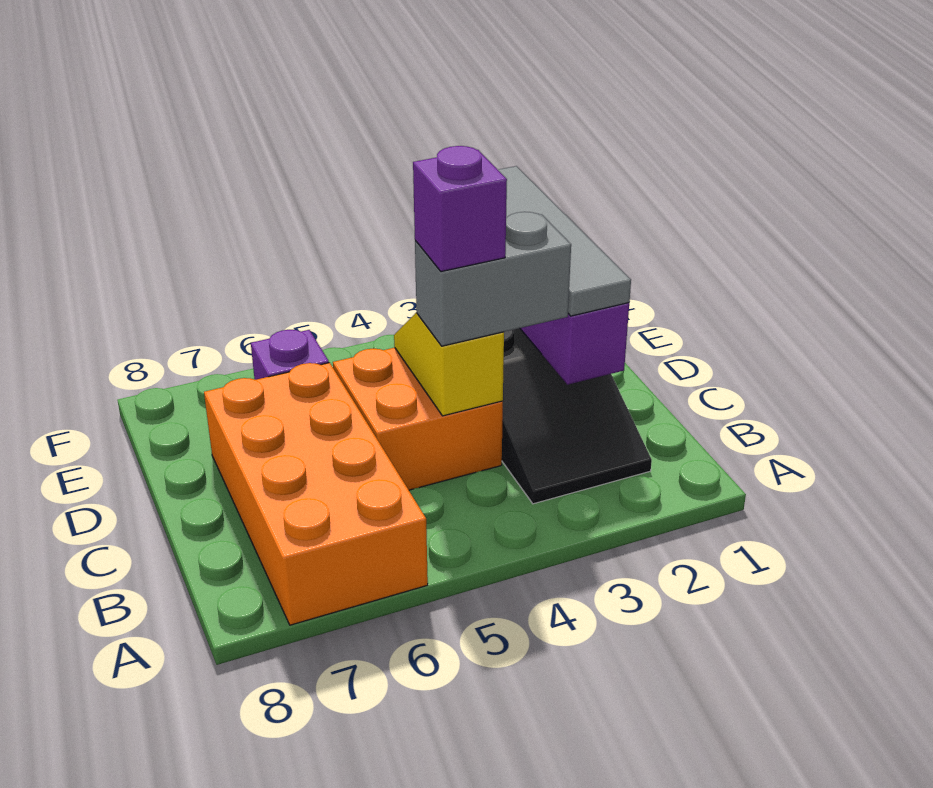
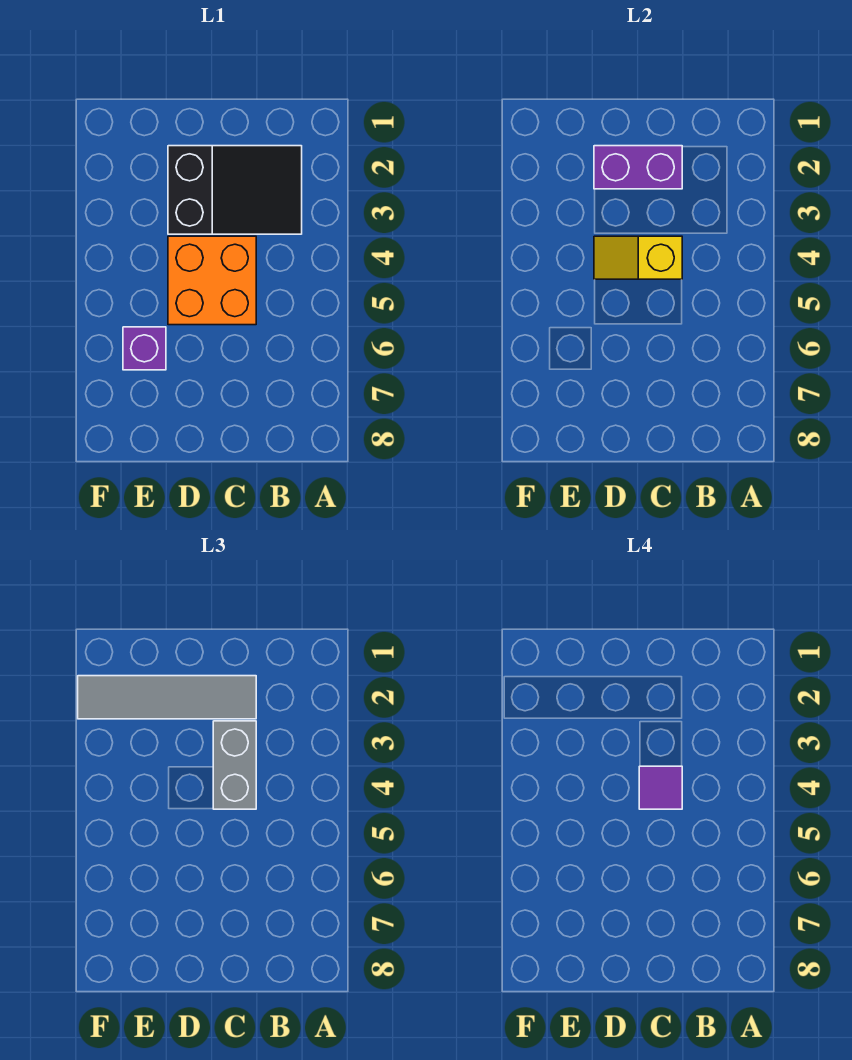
orange 2x4 brick [204,363,428,625] -> none
purple 1x1 brick [413,146,507,272] -> purple 1x1 tile [639,766,682,809]

